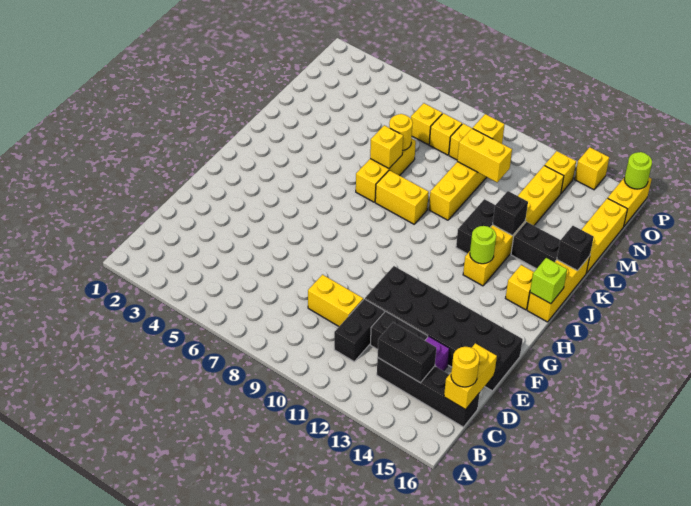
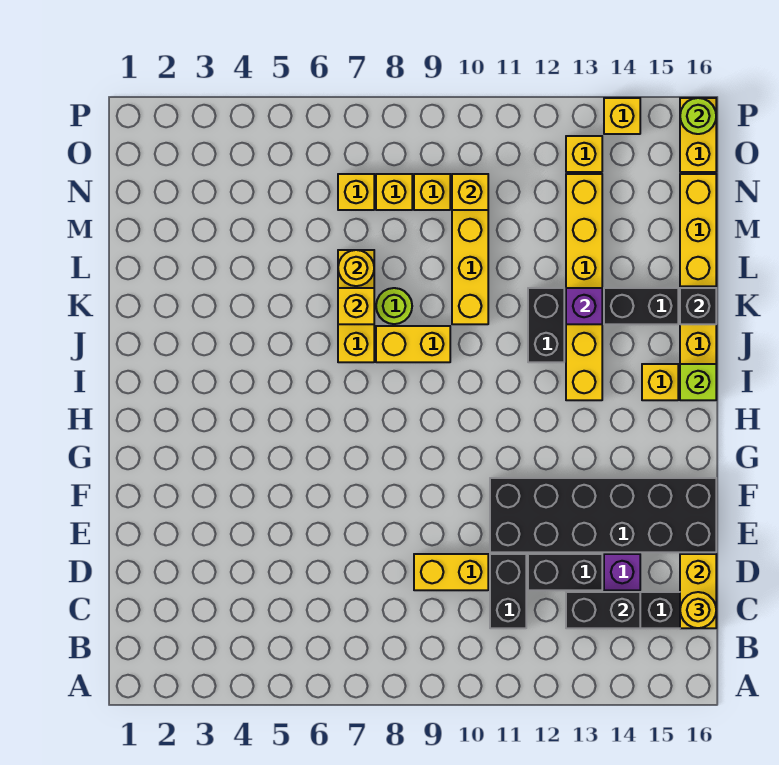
lime 1x1 round brick [470,226,496,264] -> lime 1x1 round brick moved to [376,288,412,324]
black 1x1 brick [493,191,528,235] -> purple 1x1 brick [566,288,602,324]
yellow 1x2 brick [457,128,512,182] -> none

